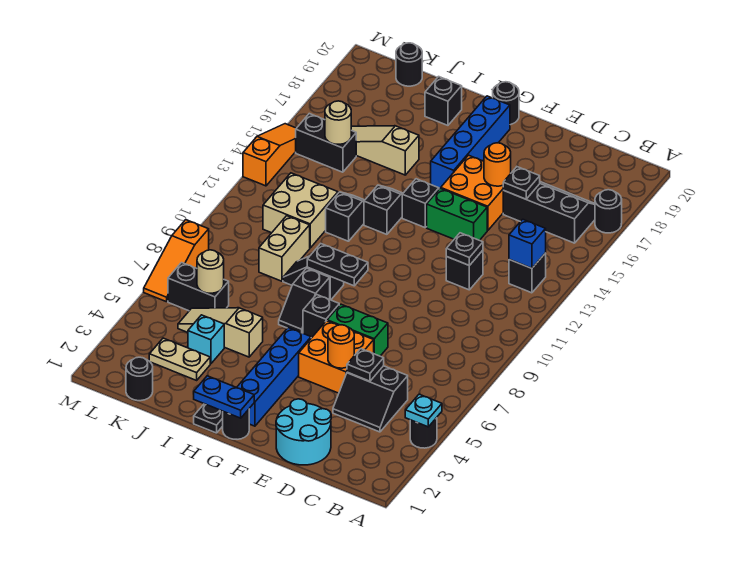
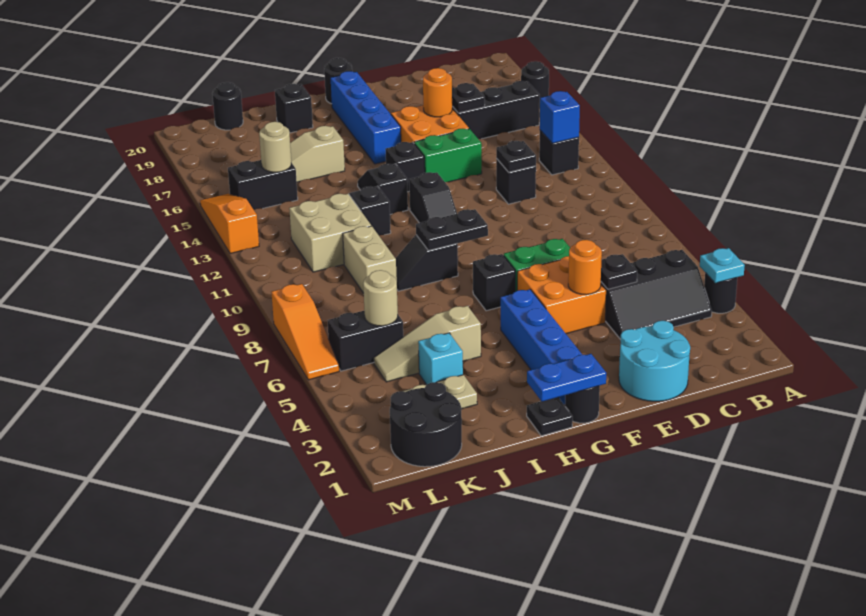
black 2x2 slope [333,366,408,432] -> black 2x3 slope [601,250,712,339]
black 1x2 slope [279,268,330,333] -> black 1x2 slope moved to [409,172,457,223]
black 1x1 round brick [126,357,153,401] -> black 2x2 round brick [390,382,462,467]

